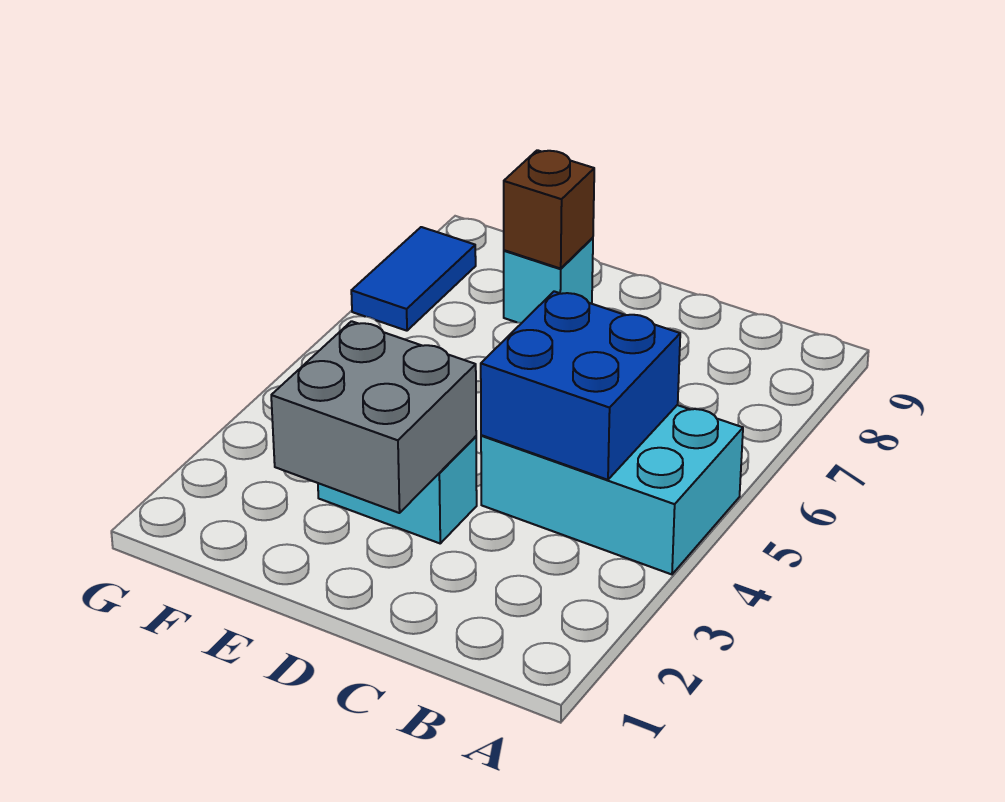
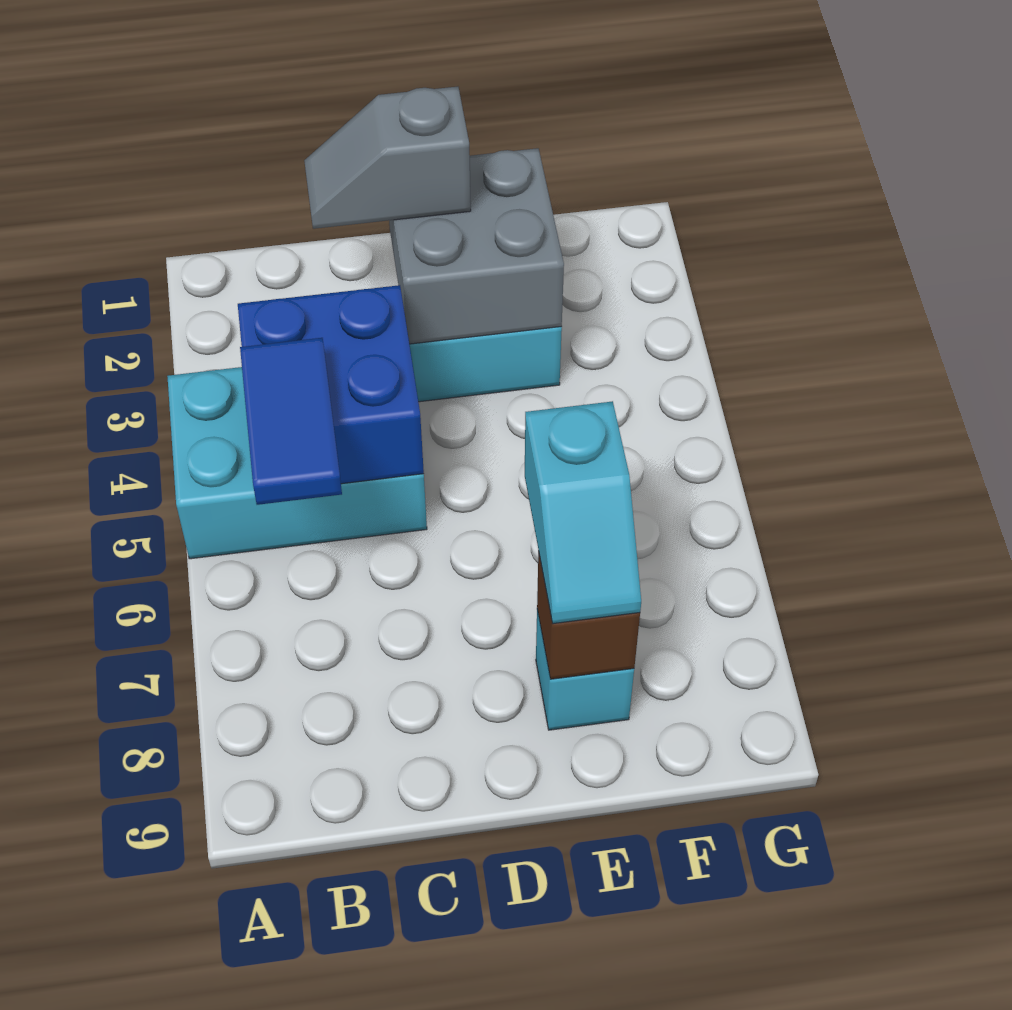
none -> grey 1x2 slope [304,87,471,229]
none -> cyan 1x2 slope [525,401,641,624]
blue 1x2 tile [351,227,476,331] -> blue 1x2 tile moved to [240,338,342,505]

